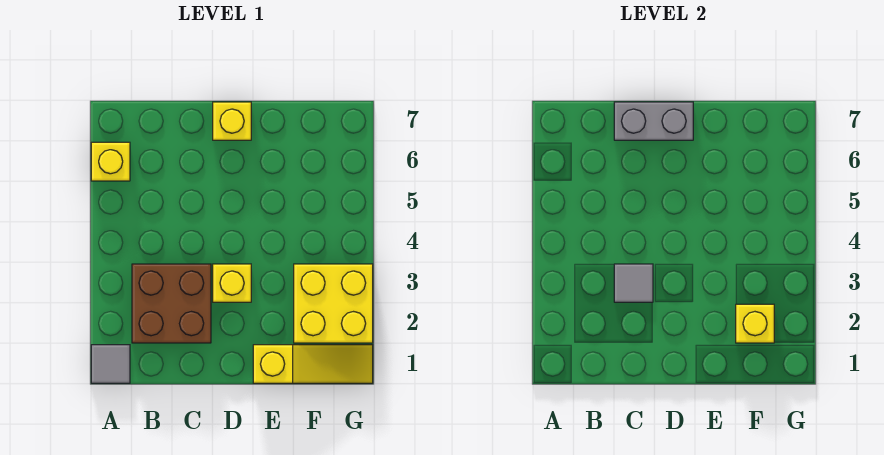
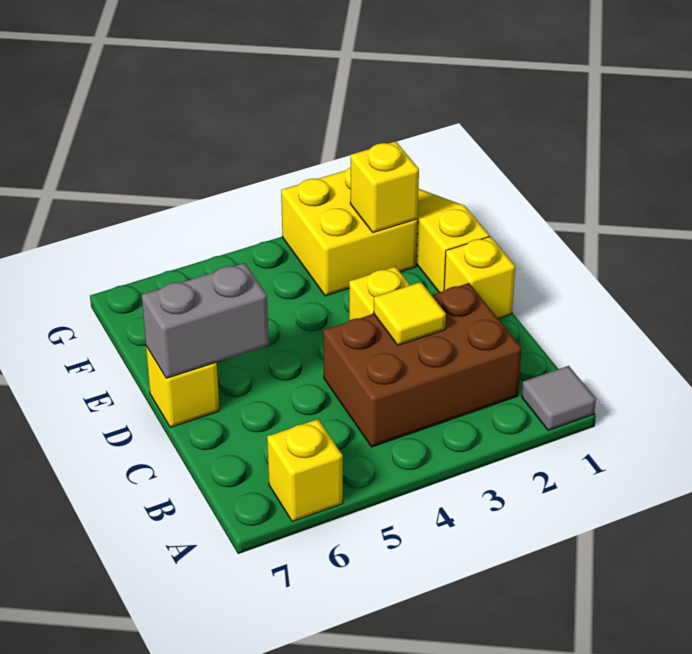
brown 2x2 brick [132,264,211,343] -> brown 2x3 brick [323,283,522,447]
grey 1x1 tile [614,264,653,302] -> yellow 1x1 tile [374,282,446,345]
grey 1x2 brick [614,102,693,140] -> grey 1x2 brick turned to [142,263,269,378]
none -> yellow 1x1 brick [444,236,515,318]

